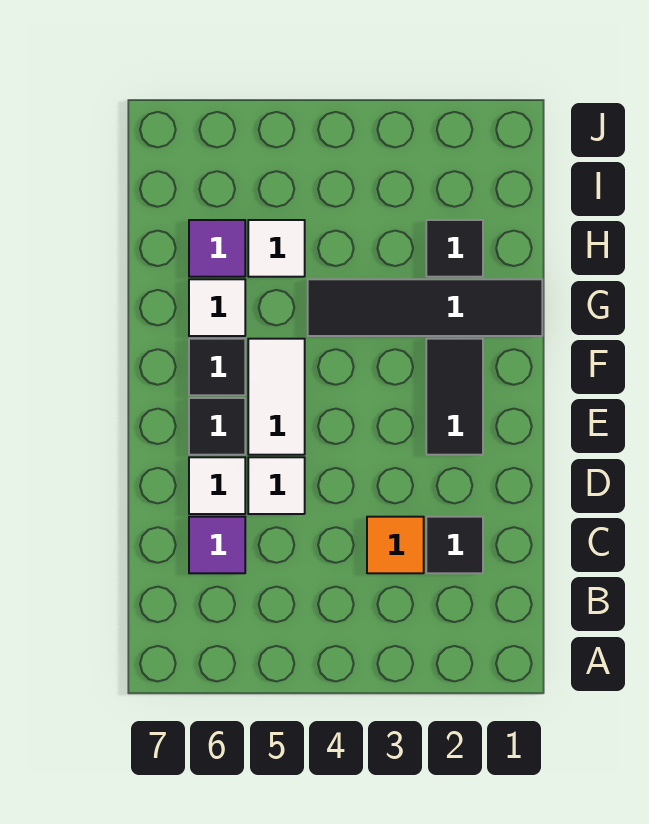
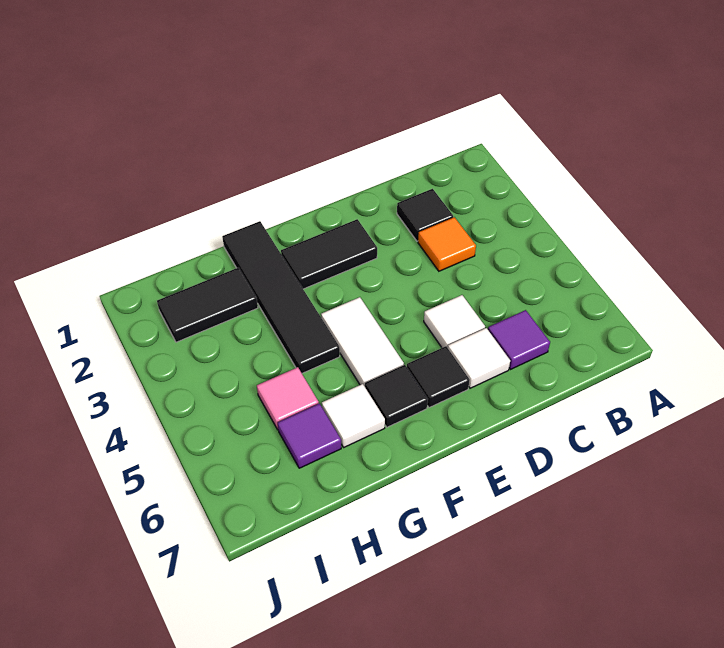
white 1x2 tile [248,339,305,455] -> white 1x2 tile turned to [321,297,404,386]
black 1x1 tile [426,220,483,277] -> black 1x2 tile [157,268,258,342]
white 1x1 tile [248,220,305,277] -> pink 1x1 tile [257,367,319,430]

